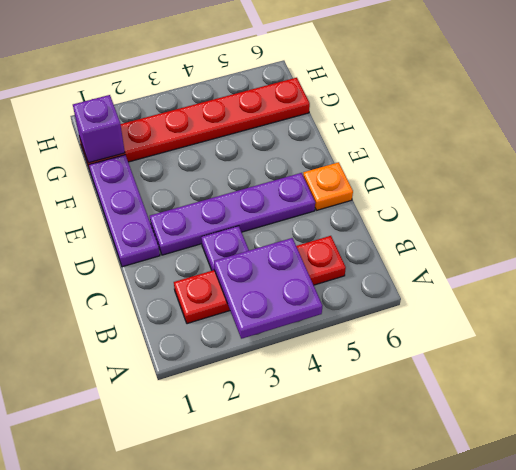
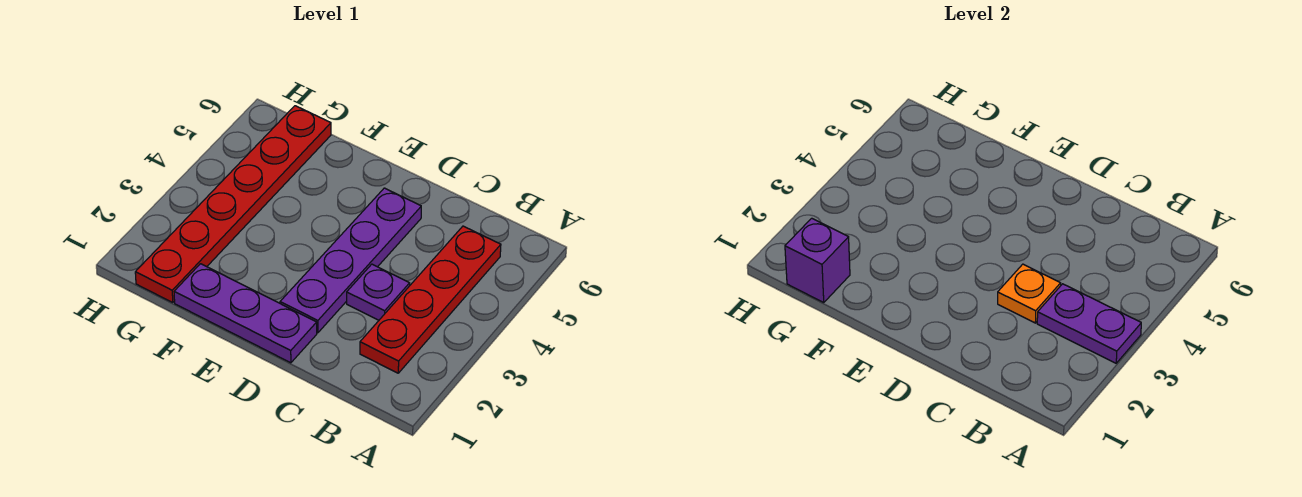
purple 2x2 plate [214,238,322,339] -> purple 1x2 plate [1037,284,1141,363]
orange 1x1 plate [303,162,353,210] -> orange 1x1 plate moved to [998,264,1061,323]

